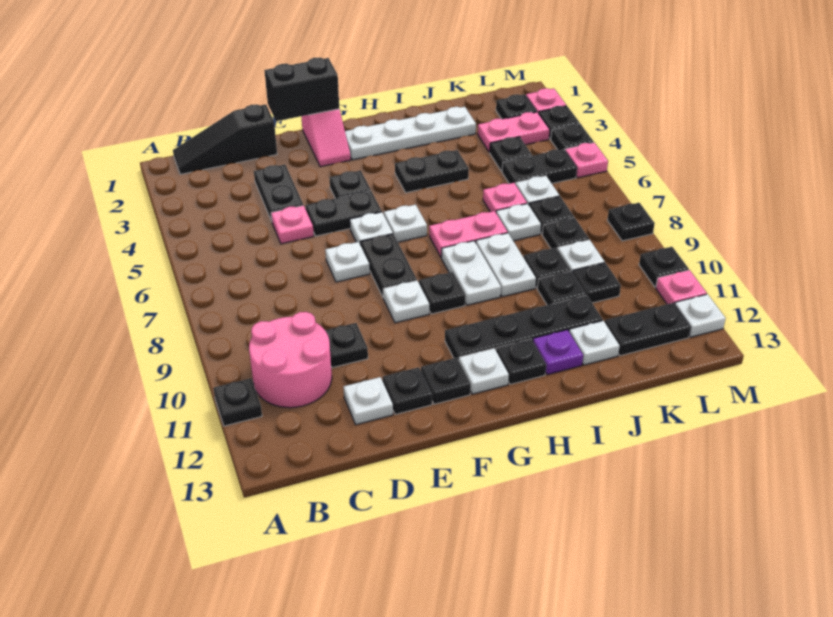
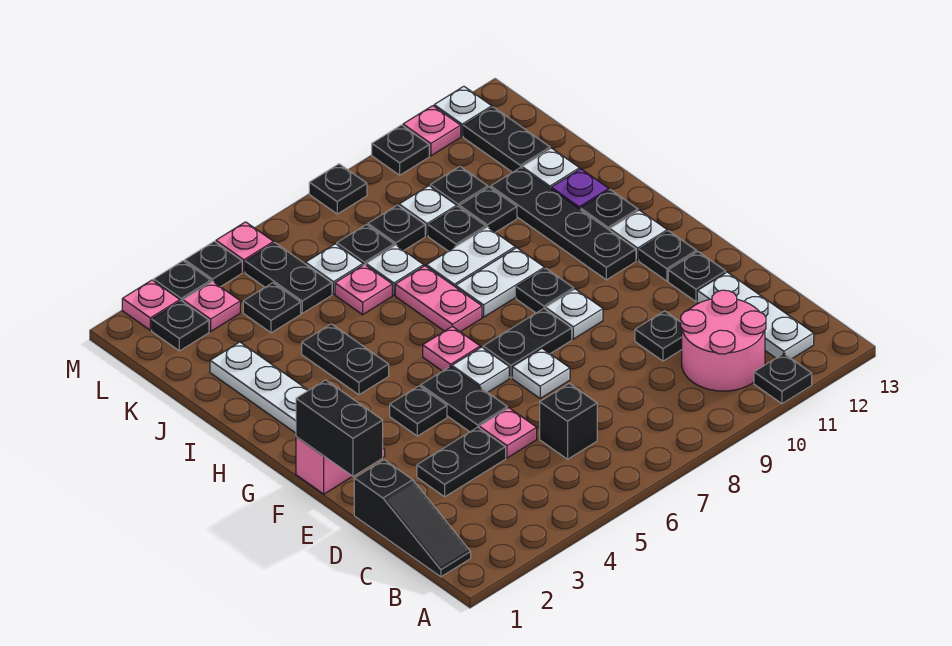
none -> black 1x1 brick [540,383,597,459]
white 1x1 plate [343,377,393,425] -> white 1x3 plate [697,272,814,359]
white 1x1 plate [384,205,427,242] -> pink 1x1 plate [423,326,480,371]
pink 1x2 plate [478,112,550,152] -> pink 1x1 plate [183,281,240,331]

